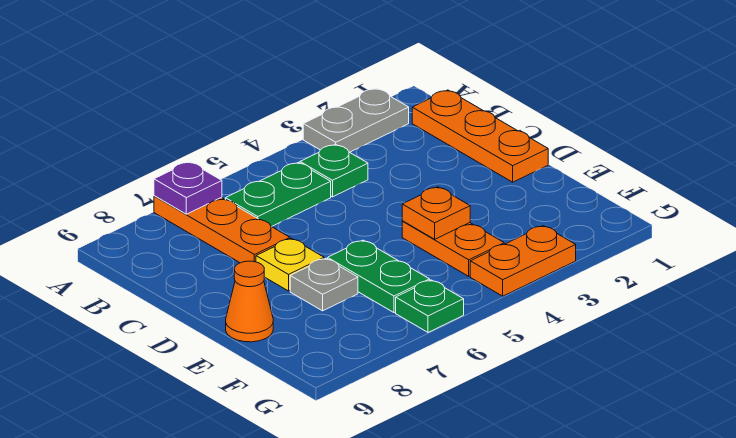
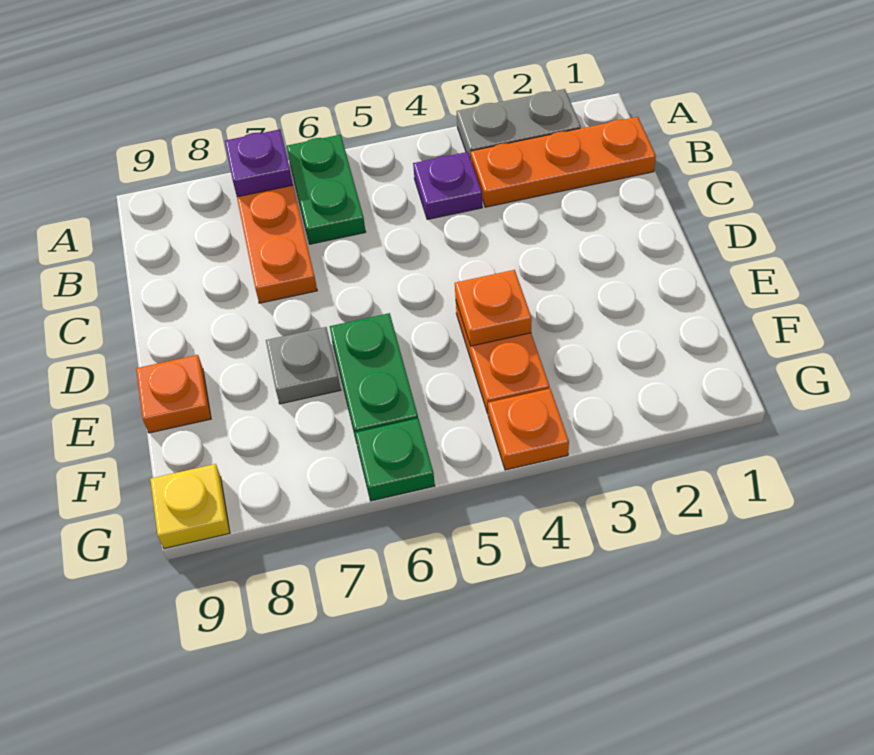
orange 1x3 plate [412,90,548,182] -> orange 1x3 plate turned to [471,117,656,207]
green 1x1 plate [300,144,368,197] -> purple 1x1 plate [413,152,482,220]
green 1x2 plate [225,162,331,227] -> green 1x2 plate turned to [287,135,366,244]
yellow 1x1 plate [256,238,324,291] -> yellow 1x1 plate moved to [150,464,230,549]
orange 1x1 cone [226,261,273,342] -> orange 1x1 plate [136,355,211,433]
orange 1x2 plate [470,226,576,296] -> orange 1x1 plate [488,389,569,470]

